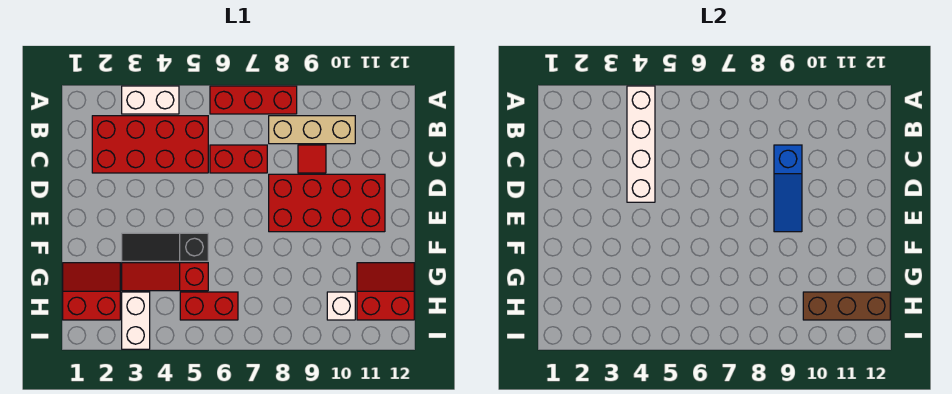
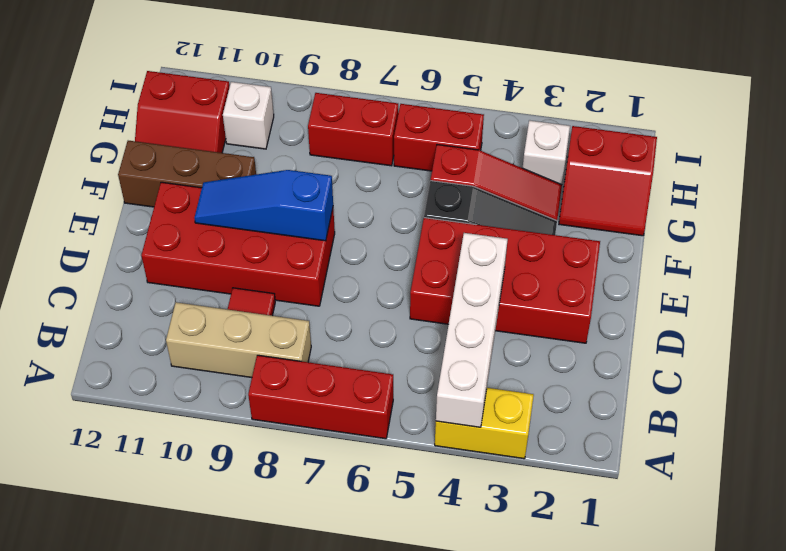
white 1x2 brick [122,86,179,114] -> yellow 1x2 brick [435,388,534,459]
red 2x4 brick [92,116,208,173] -> red 2x4 brick moved to [410,218,600,343]
red 1x2 brick [210,145,267,173] -> red 1x2 brick moved to [308,93,398,166]
blue 1x3 slope [774,145,802,232] -> blue 1x3 slope turned to [194,170,333,241]
white 1x2 brick [122,292,150,349] -> white 1x1 brick [523,120,570,185]
brown 1x3 brick [803,292,890,320] -> brown 1x3 brick moved to [118,141,256,207]

